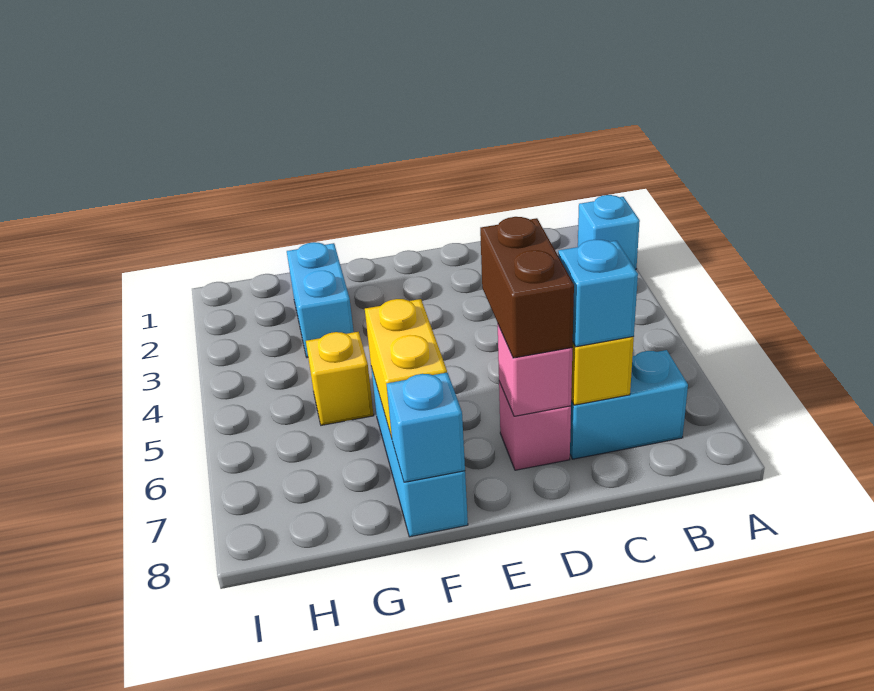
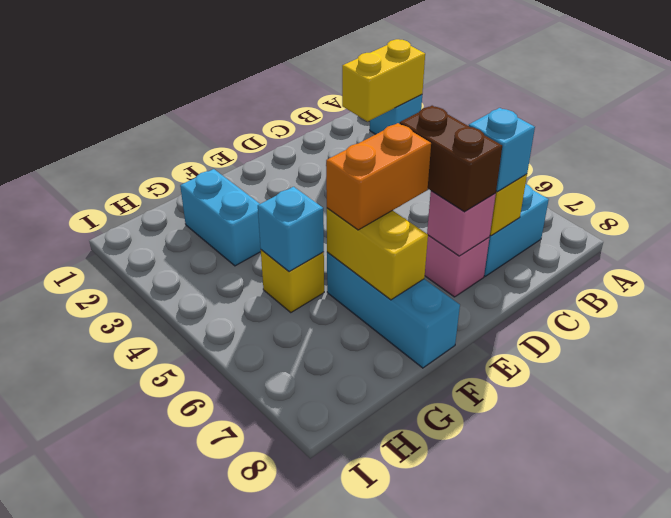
none -> yellow 1x2 brick [342,39,425,122]
none -> orange 1x2 brick [326,123,431,230]
cyan 1x1 brick [387,373,465,482] -> cyan 1x1 brick moved to [258,187,324,272]

